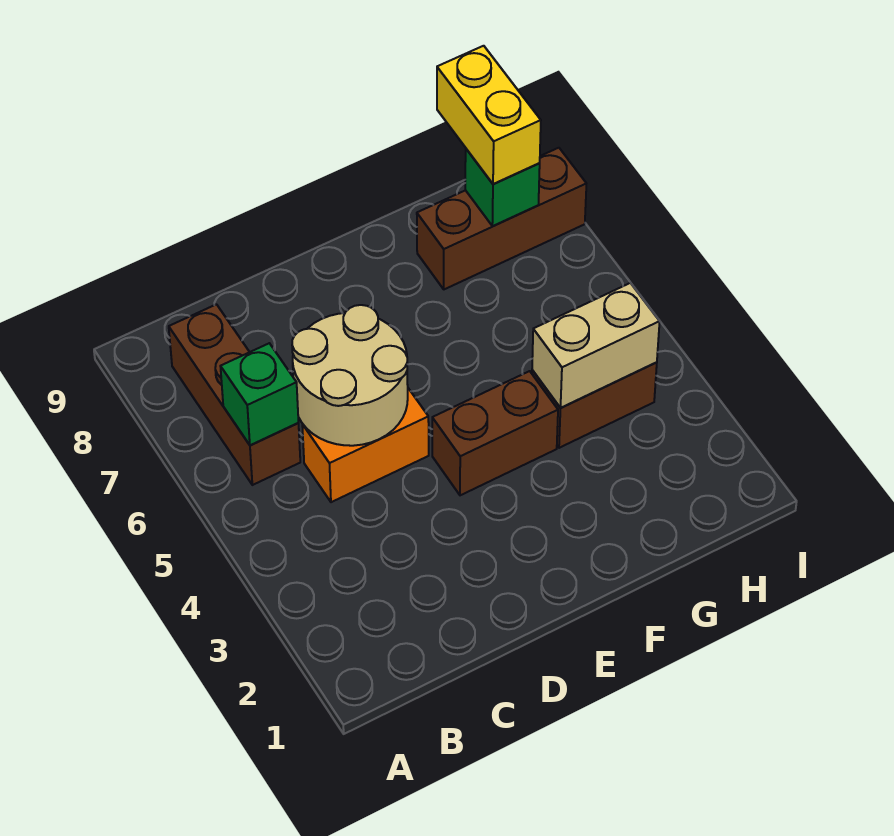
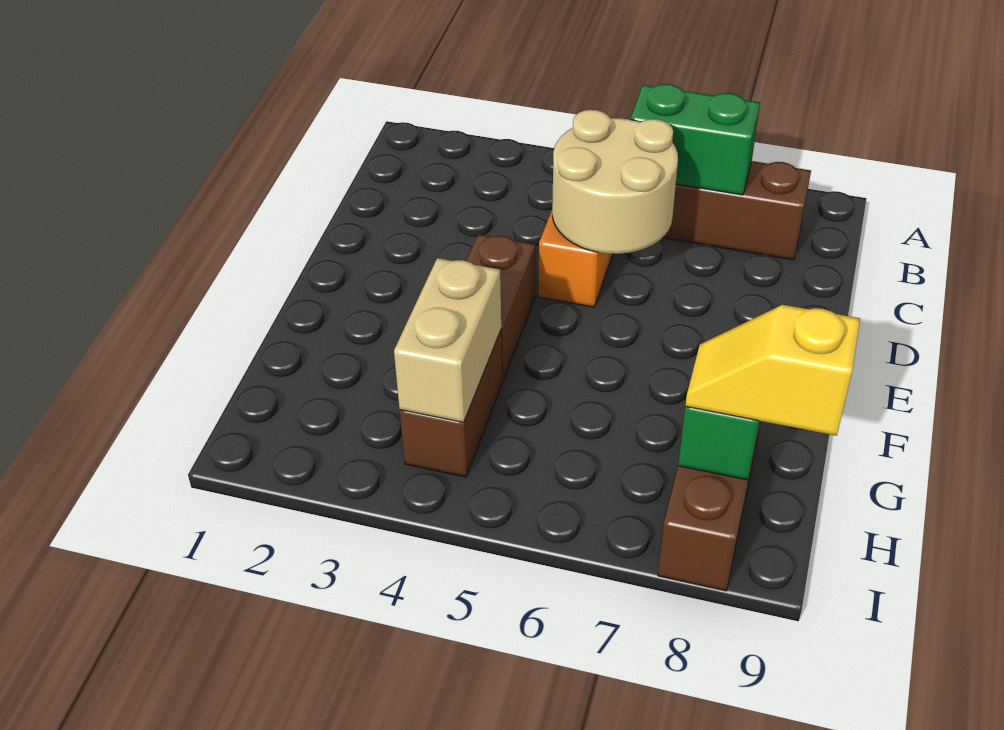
green 1x1 brick [220,343,299,445] -> green 1x2 brick [631,84,760,195]
yellow 1x2 brick [437,46,541,184] -> yellow 1x2 slope [685,305,860,436]

